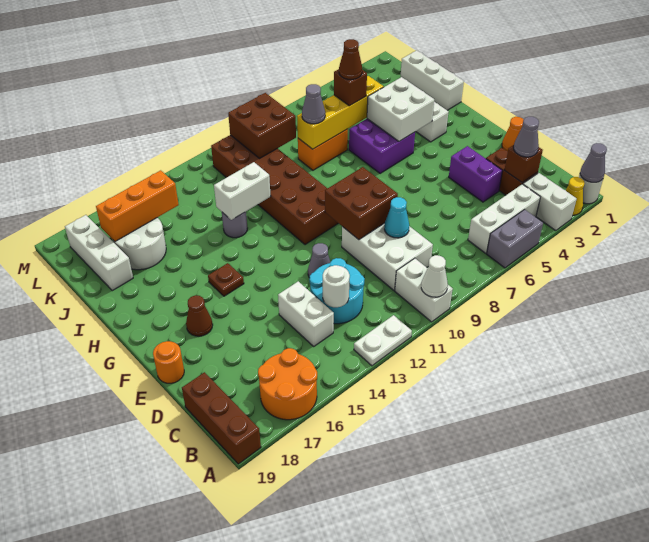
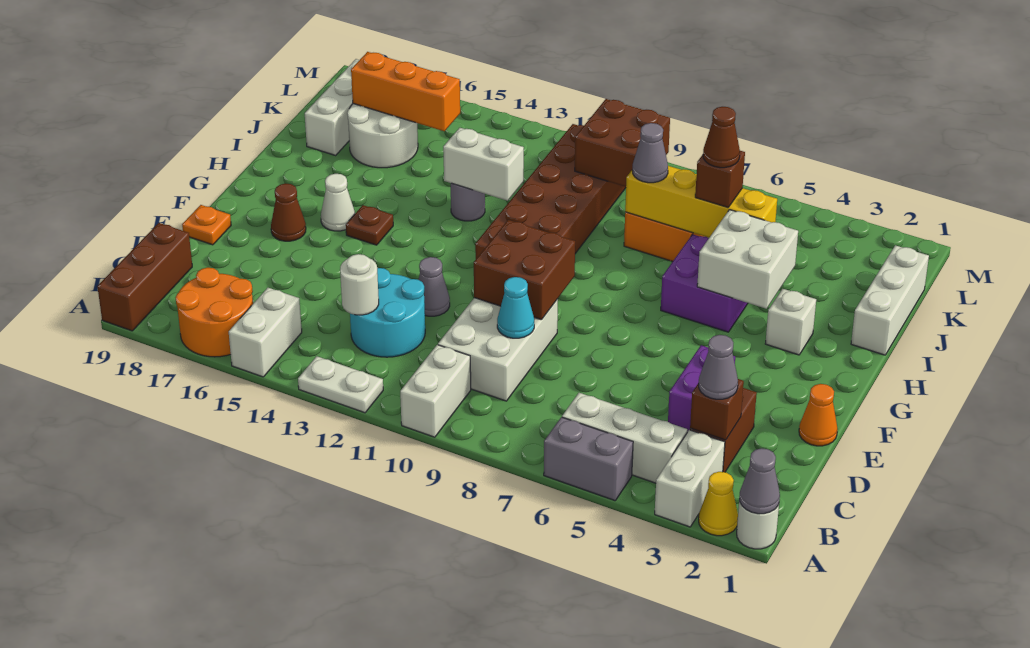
white 1x1 cone [421,255,448,297] -> white 1x1 cone moved to [321,174,355,231]
white 1x2 brick [278,281,334,346] -> white 1x2 brick moved to [229,288,302,377]
orange 1x1 round brick [153,341,184,383] -> orange 1x1 plate [182,205,231,245]

